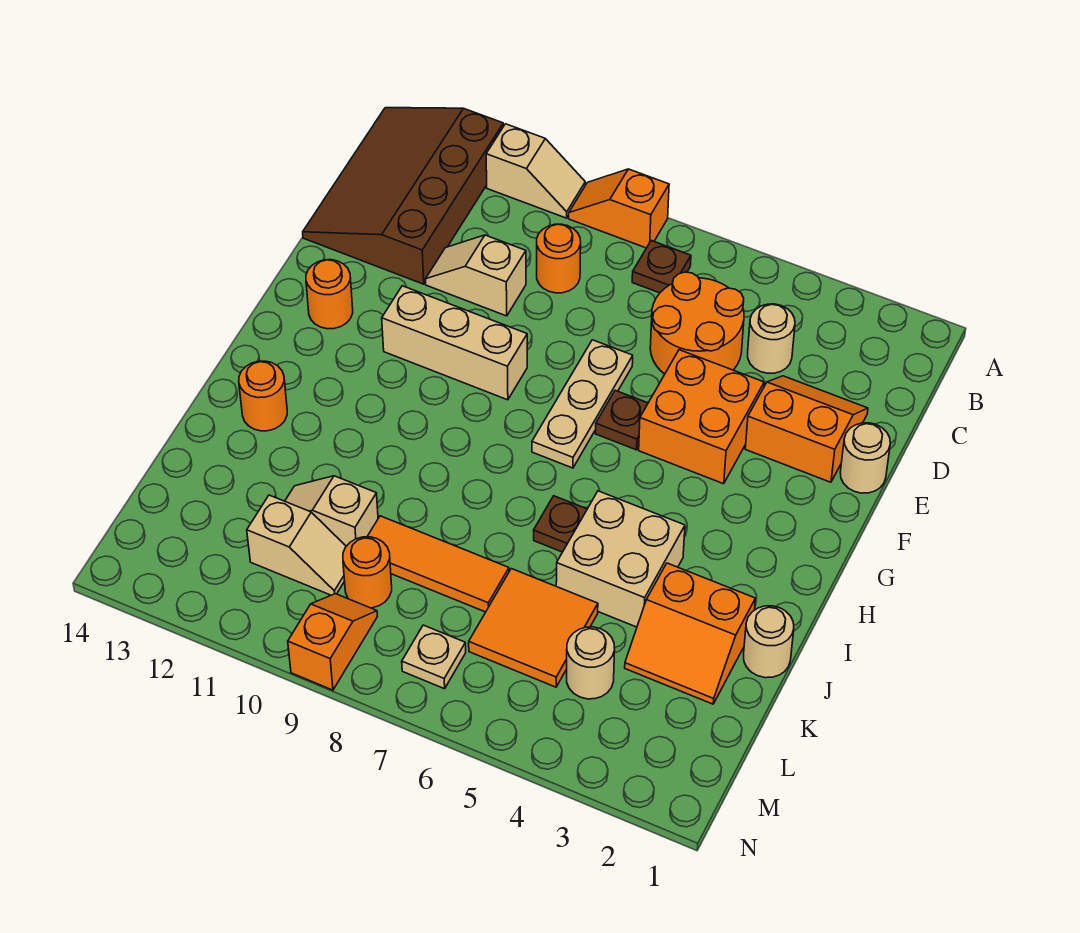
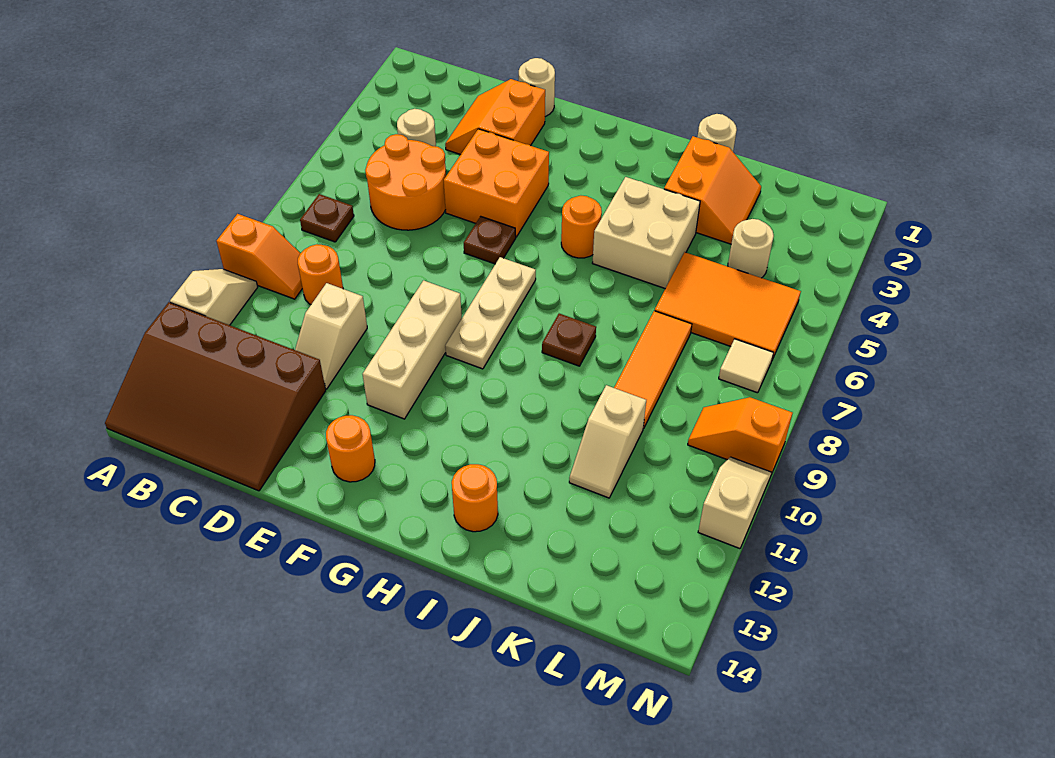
orange 1x2 slope [569,169,669,248] -> orange 1x2 slope turned to [217,214,302,299]
tan 1x3 plate [532,340,633,468] -> tan 1x3 plate turned to [445,257,536,369]
brown 1x1 plate [534,496,587,552] -> brown 1x1 plate moved to [542,314,596,366]
orange 2x2 tile [469,569,598,687] -> orange 2x3 tile [655,252,801,360]
orange 1x1 round brick [343,537,392,608] -> orange 1x1 round brick moved to [561,196,602,258]
tan 1x2 slope [247,495,346,595] -> tan 1x2 slope moved to [698,457,771,549]
tan 1x1 plate [402,625,466,689] -> tan 1x1 tile [719,339,773,393]

